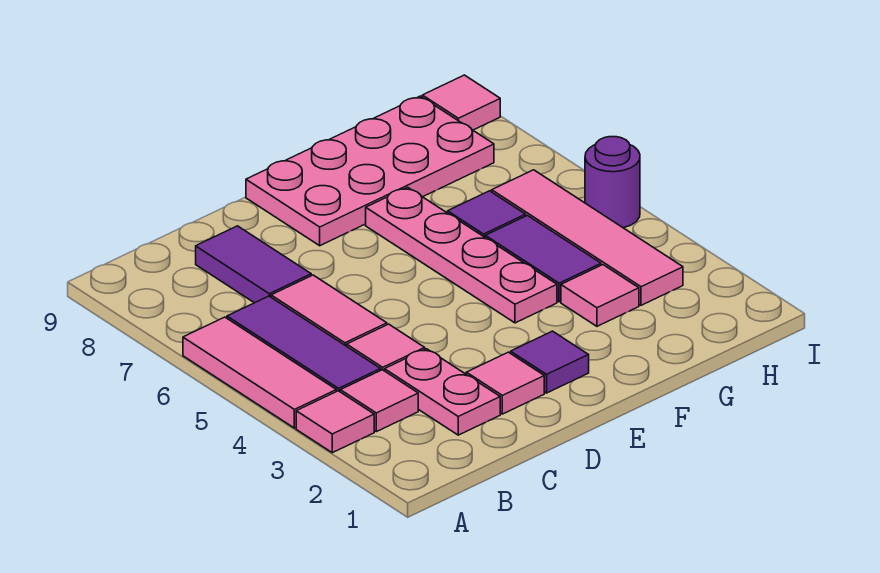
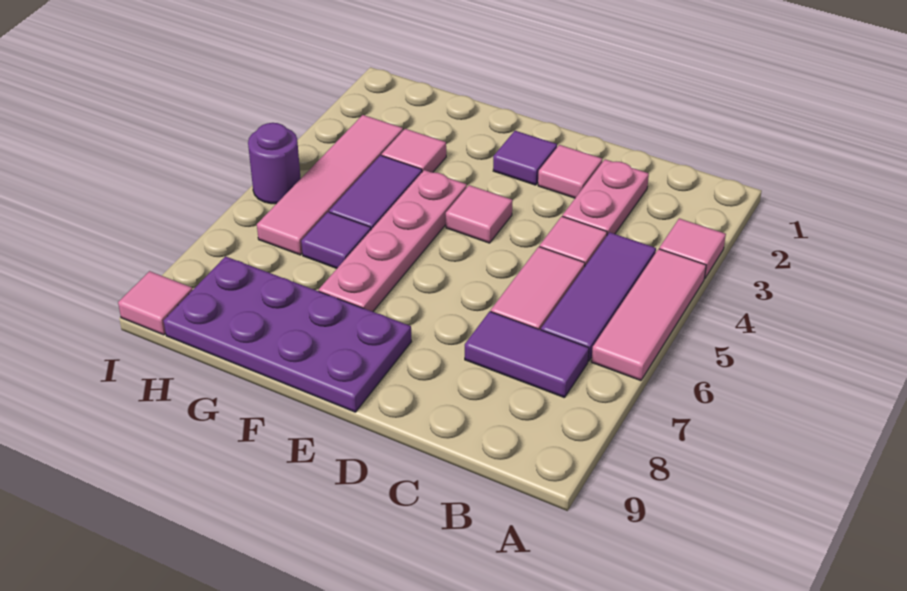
pink 1x1 tile [340,370,418,432] -> pink 1x1 tile moved to [446,185,513,243]
purple 1x2 tile [196,226,311,303] -> purple 1x2 tile turned to [465,311,589,398]
pink 2x4 plate [246,96,494,246] -> purple 2x4 plate [164,256,411,412]

